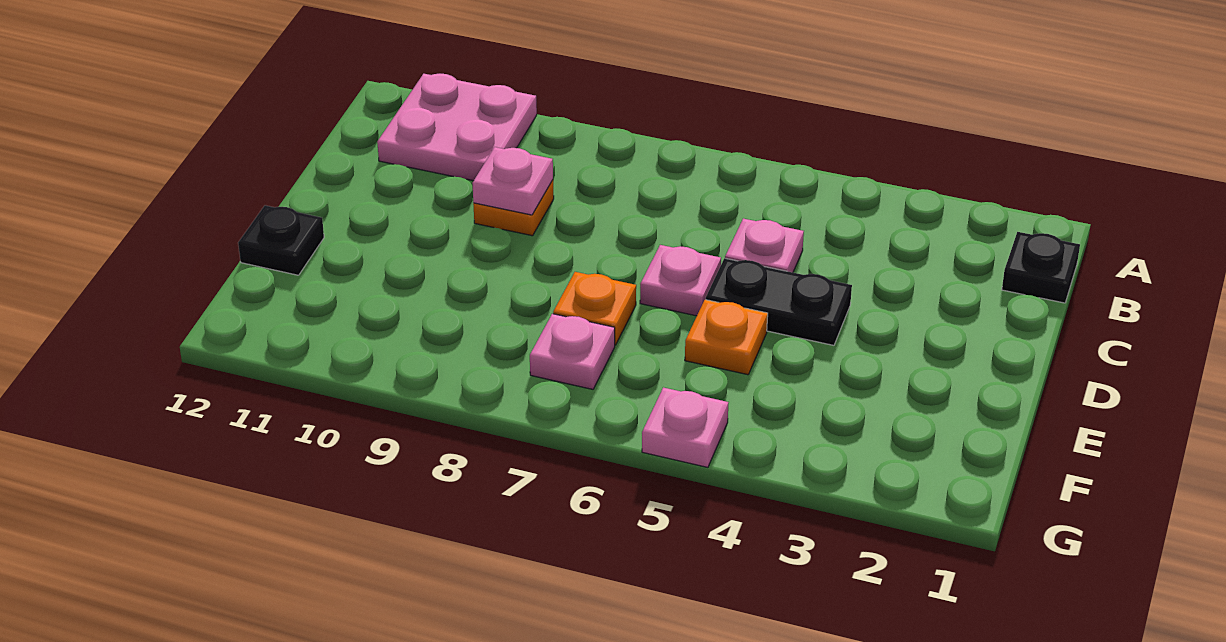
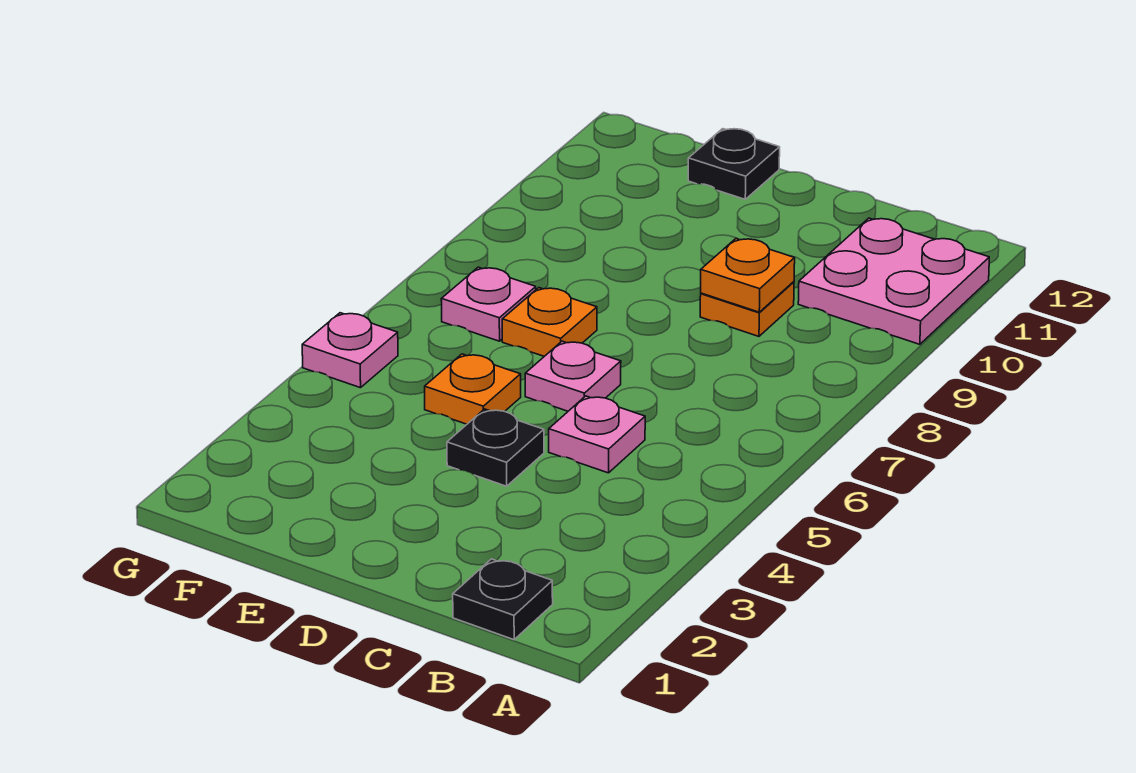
pink 1x1 plate [472,147,553,215] -> orange 1x1 plate [701,239,795,312]
black 1x2 plate [706,258,852,345] -> black 1x1 plate [447,409,544,486]

